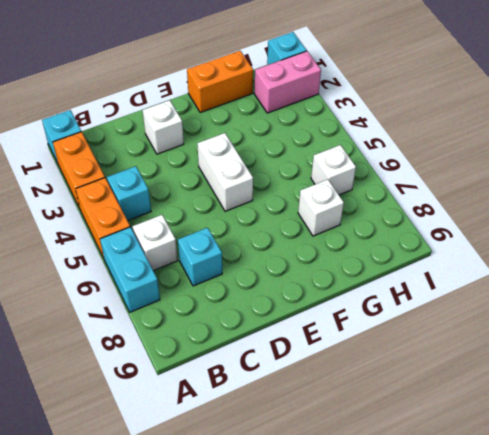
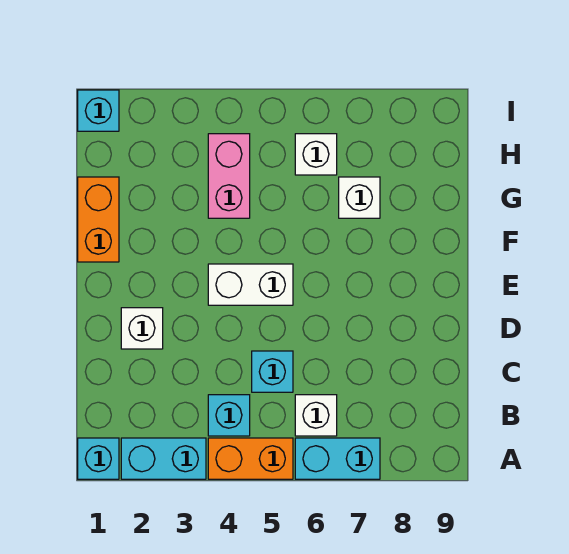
orange 1x2 brick [53,132,105,209] -> cyan 1x2 brick [121,438,206,479]
cyan 1x1 brick [178,228,222,286] -> cyan 1x1 brick moved to [252,351,293,392]
pink 1x2 brick [254,51,321,113] -> pink 1x2 brick moved to [208,134,250,218]

